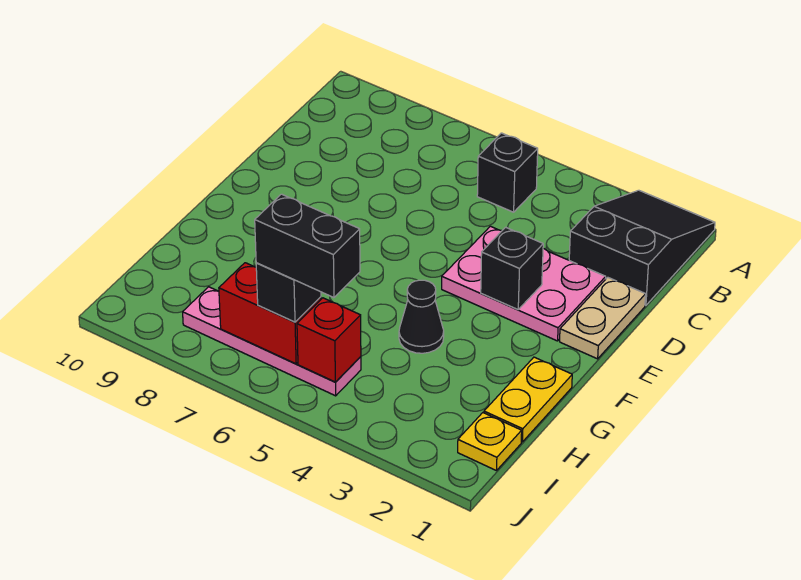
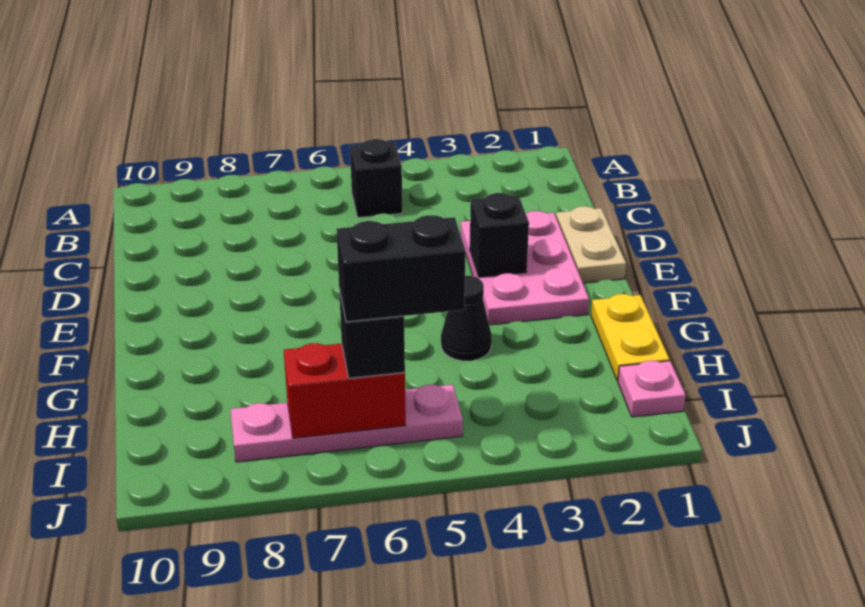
black 2x3 slope [569,190,715,305] -> none
pink 2x3 plate [442,226,606,341] -> pink 2x3 plate turned to [460,211,589,325]
yellow 1x1 plate [458,413,522,471] -> pink 1x1 plate [618,361,686,417]
red 1x1 brick [297,298,361,382] -> none

